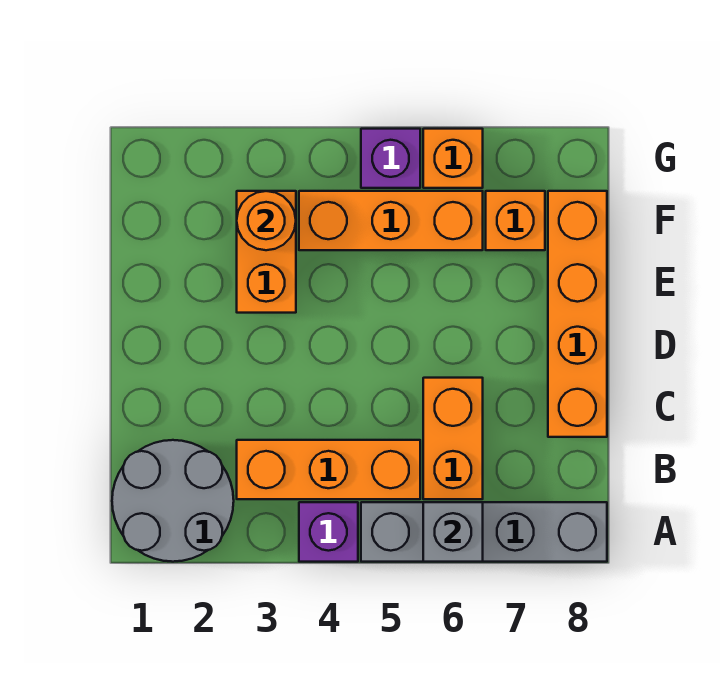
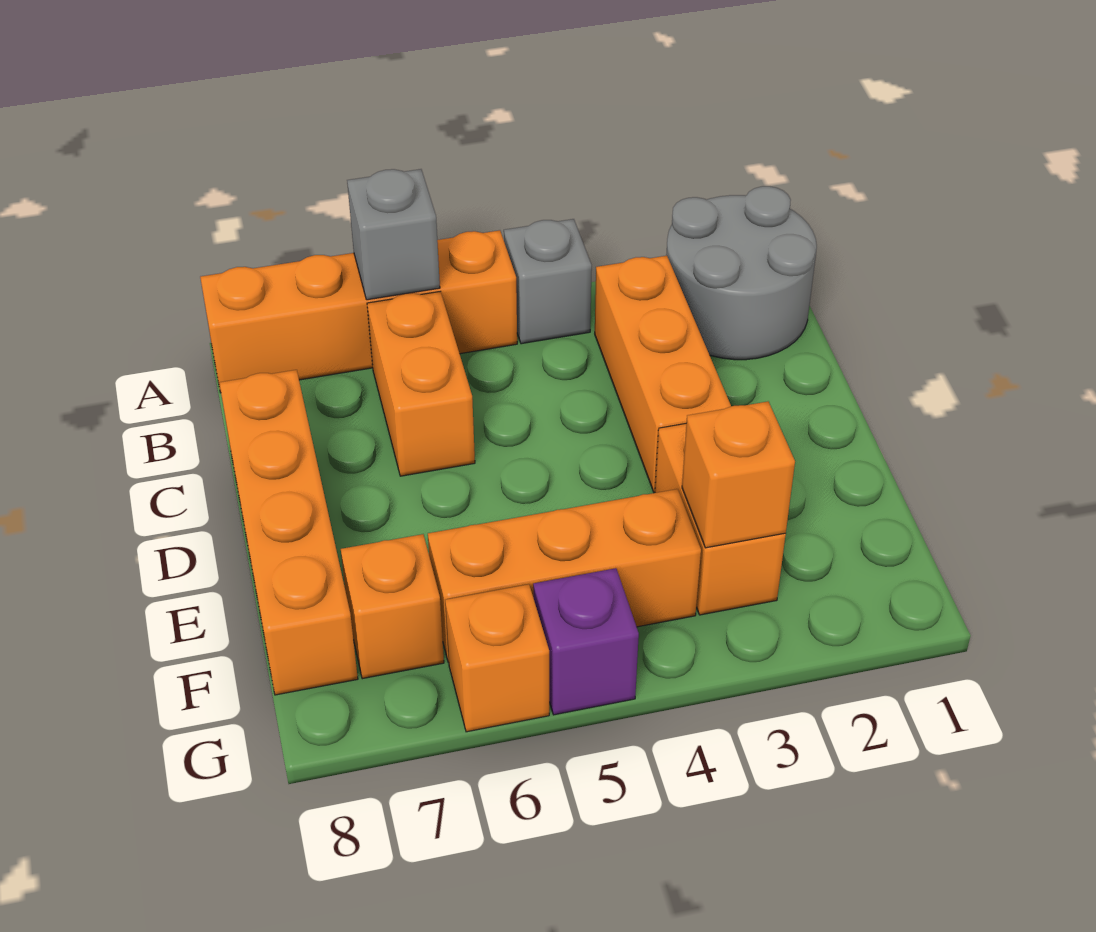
purple 1x1 brick [299,502,358,562] -> grey 1x1 brick [504,219,592,344]
grey 1x4 brick [361,502,607,562] -> orange 1x4 brick [200,230,517,393]
orange 1x3 brick [237,440,420,499] -> orange 1x3 brick turned to [595,256,731,493]
orange 1x1 round brick [237,191,296,250] -> orange 1x1 brick [682,402,795,548]

